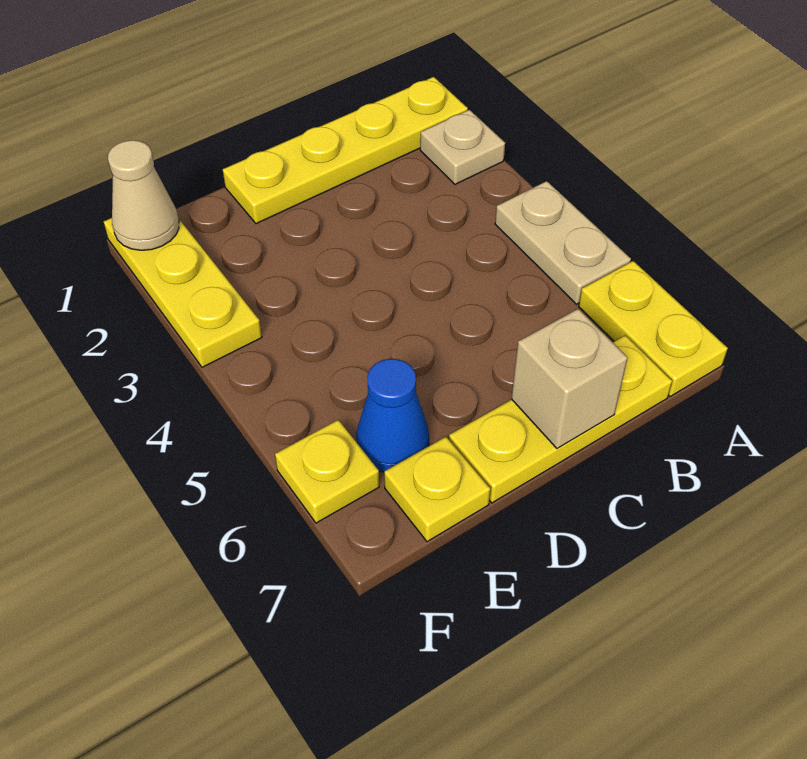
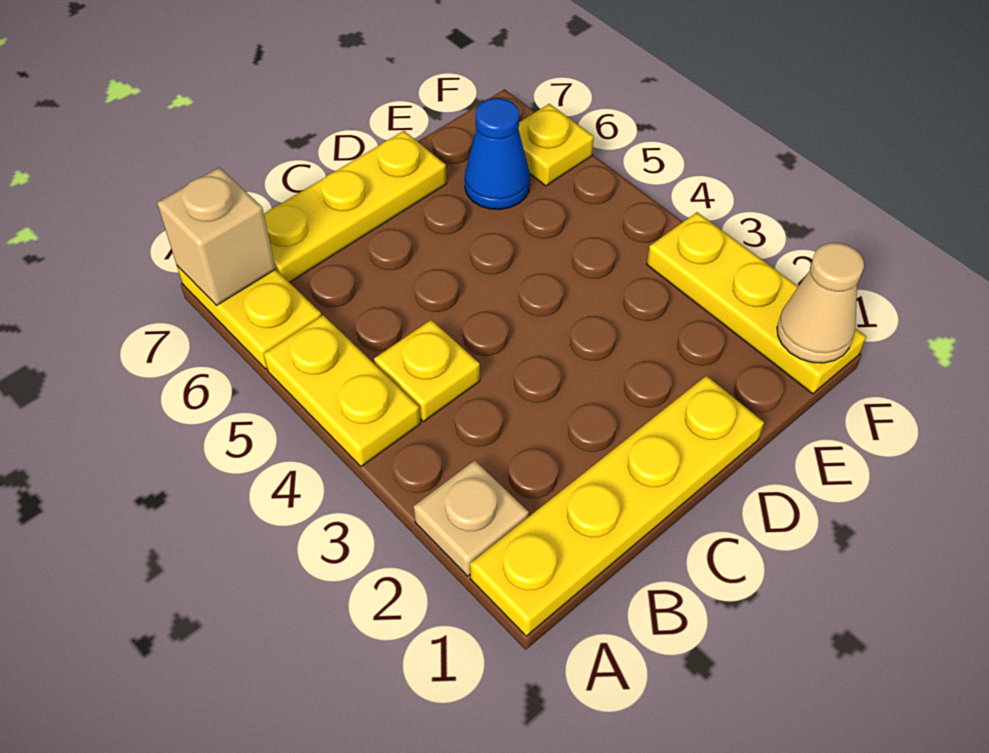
tan 1x2 plate [495,181,631,304] -> yellow 1x2 plate [264,315,420,467]
tan 1x1 brick [511,309,627,448] -> tan 1x1 brick moved to [157,167,276,306]
yellow 1x1 plate [384,437,490,542] -> yellow 1x1 plate moved to [374,320,480,422]

